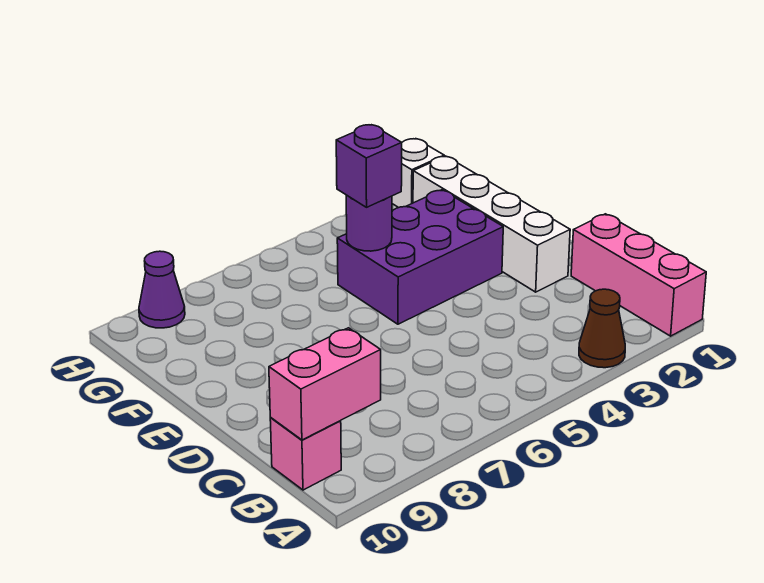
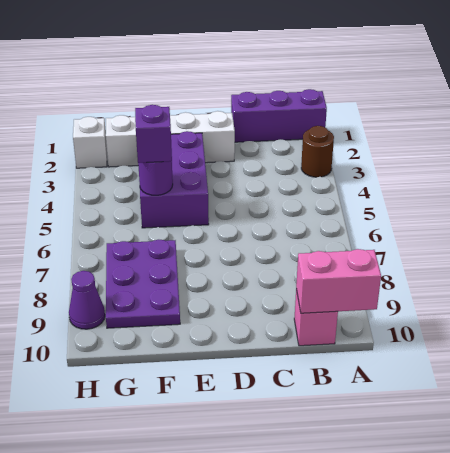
pink 1x3 brick [571,214,706,336] -> purple 1x3 brick [231,89,327,142]
brown 1x1 cone [579,289,625,368] -> brown 1x1 round brick [301,126,334,177]
pink 1x2 brick [269,328,381,440] -> pink 1x2 brick turned to [296,249,381,313]
none -> purple 2x3 plate [106,240,180,328]

